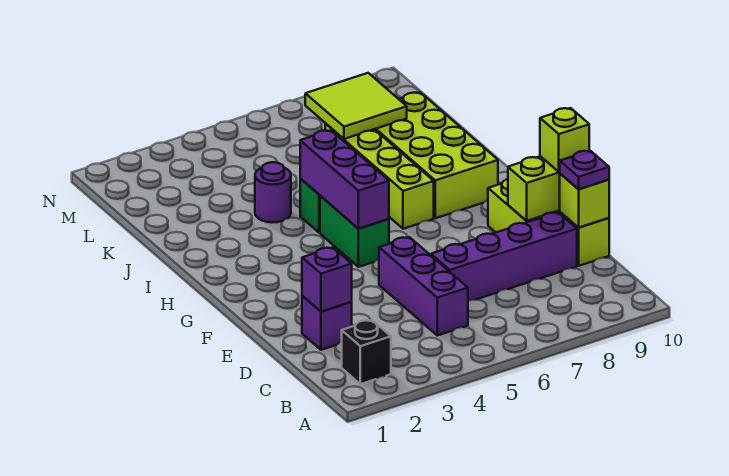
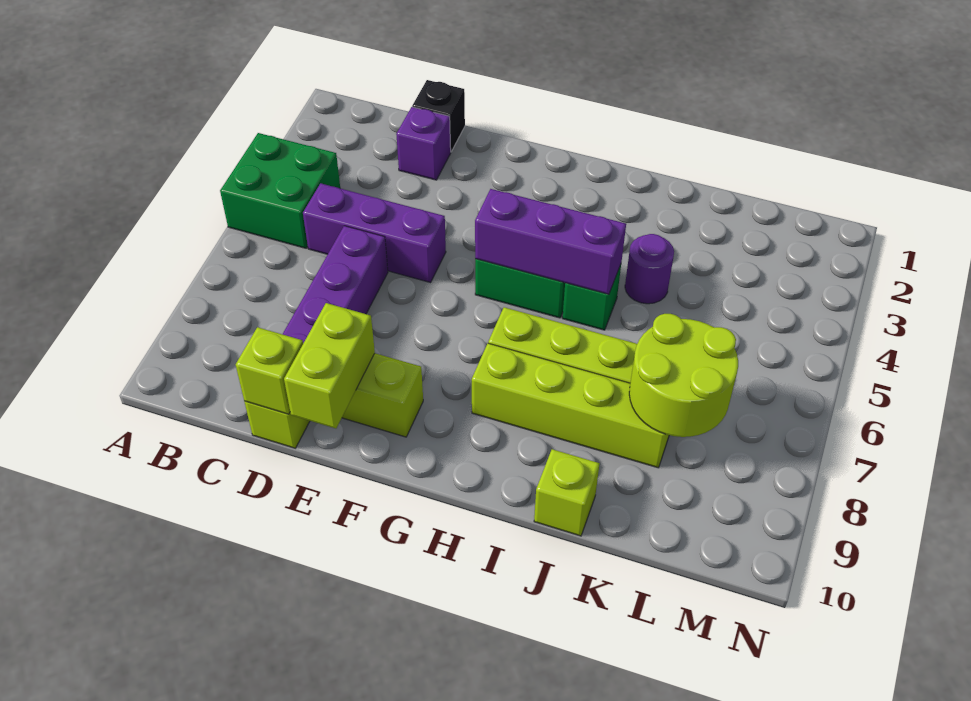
none -> green 2x2 brick [220,133,340,248]
black 1x1 brick [342,320,391,384] -> black 1x1 brick moved to [412,80,465,151]
purple 1x1 brick [302,247,352,311] -> none
purple 1x1 plate [560,151,609,189] -> none
lime 1x1 brick [540,108,589,172] -> lime 1x1 brick moved to [534,449,600,536]
lime 2x4 brick [375,92,498,218] -> lime 1x4 brick [472,343,669,468]
lime 2x2 tile [305,73,407,139] -> lime 2x2 round brick [629,314,738,437]

